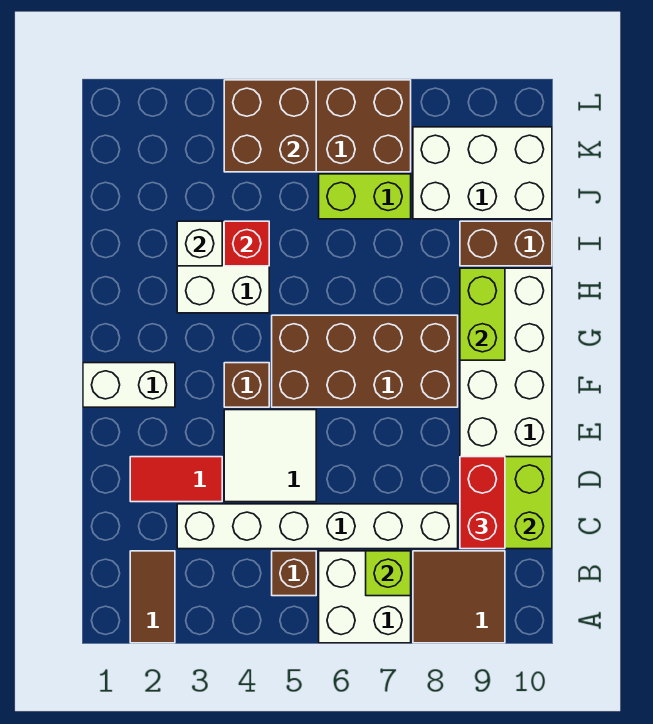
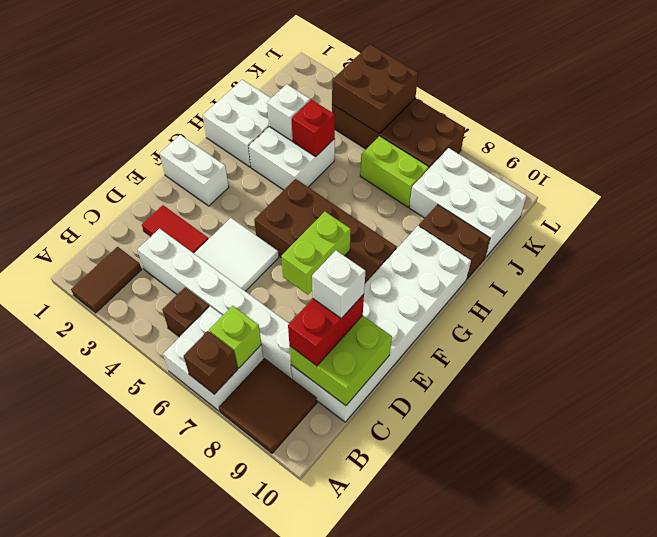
none -> white 1x1 brick [312,251,366,319]
brown 1x1 brick [224,363,269,407] -> brown 1x1 brick moved to [184,331,238,394]
lime 1x2 brick [460,268,505,360] -> lime 1x2 brick moved to [281,212,351,295]
none -> white 2x2 brick [203,80,271,167]

